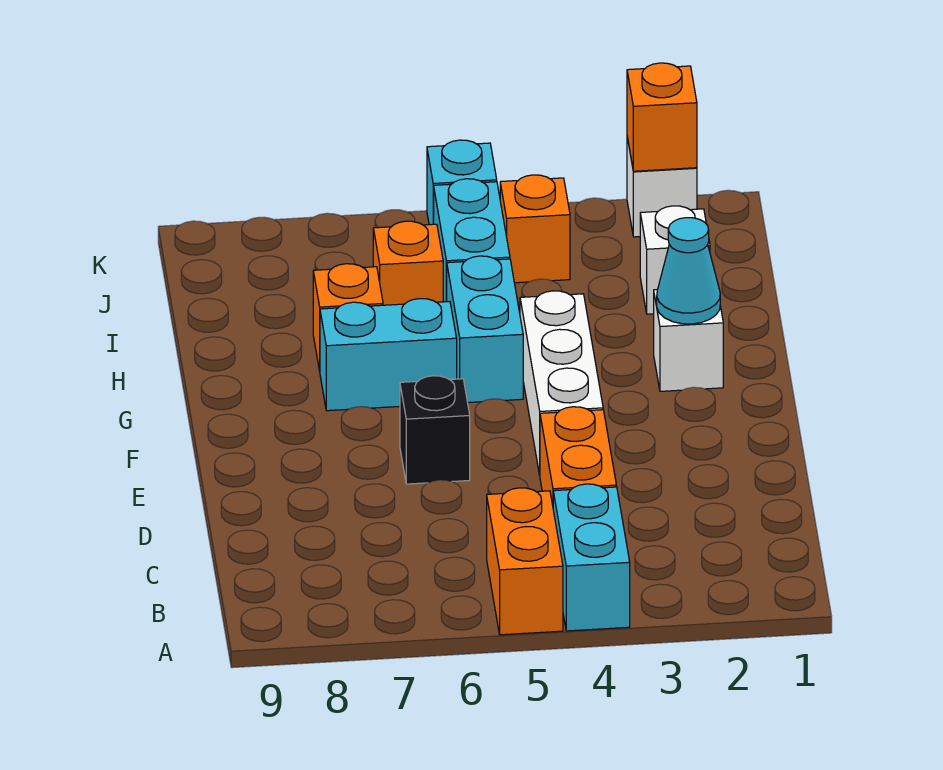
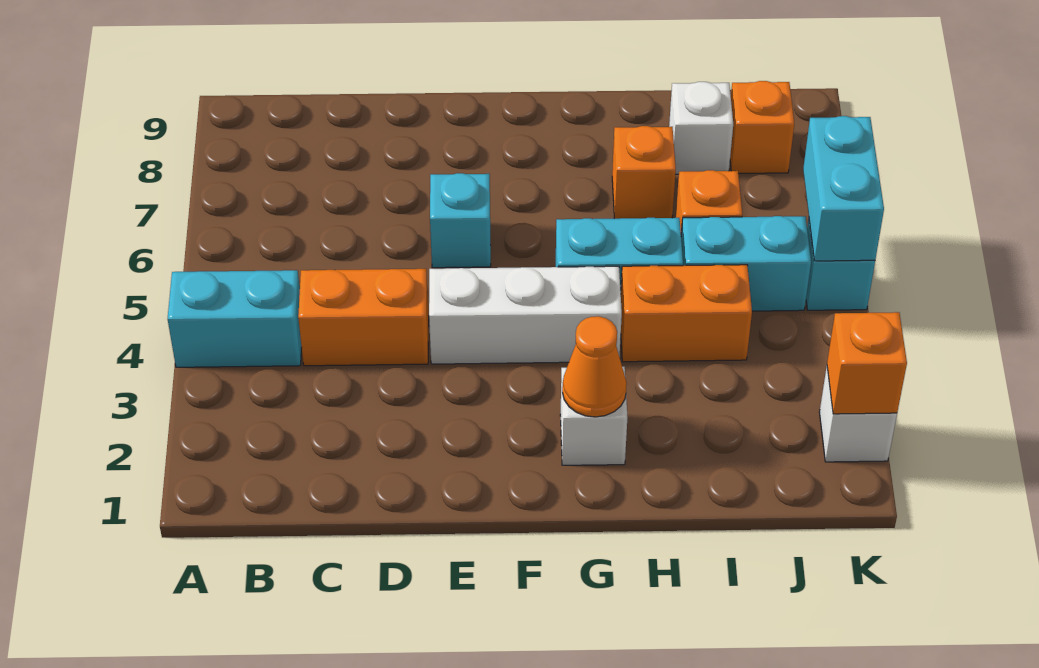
orange 1x2 brick [487,488,563,635] -> orange 1x2 brick moved to [621,265,752,362]
black 1x1 brick [400,376,470,484] -> cyan 1x1 brick [430,173,491,268]
cyan 1x1 cone [657,218,720,324] -> orange 1x1 cone [562,316,627,417]
cyan 1x2 brick [320,299,457,411] -> cyan 1x2 brick moved to [803,116,884,261]
white 1x1 brick [640,206,710,314] -> white 1x1 brick moved to [669,82,733,174]
orange 1x1 brick [500,175,570,283] -> orange 1x1 brick moved to [730,81,794,173]

